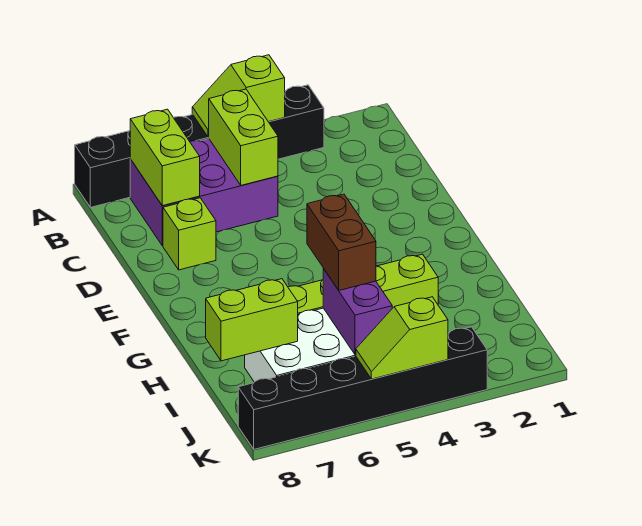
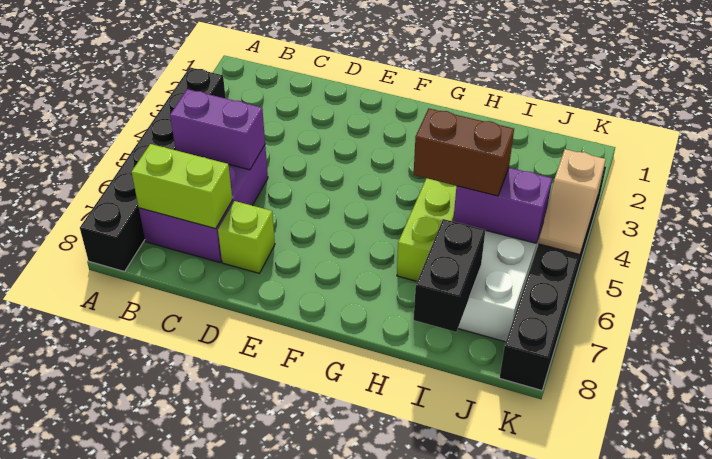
lime 1x2 slope [192,55,285,137] -> none
lime 1x2 brick [209,89,278,185] -> purple 1x2 brick [170,89,265,170]
lime 1x2 brick [206,279,298,361] -> black 1x2 brick [414,219,485,332]
lime 1x2 slope [356,297,448,379] -> tan 1x2 slope [539,149,606,255]

